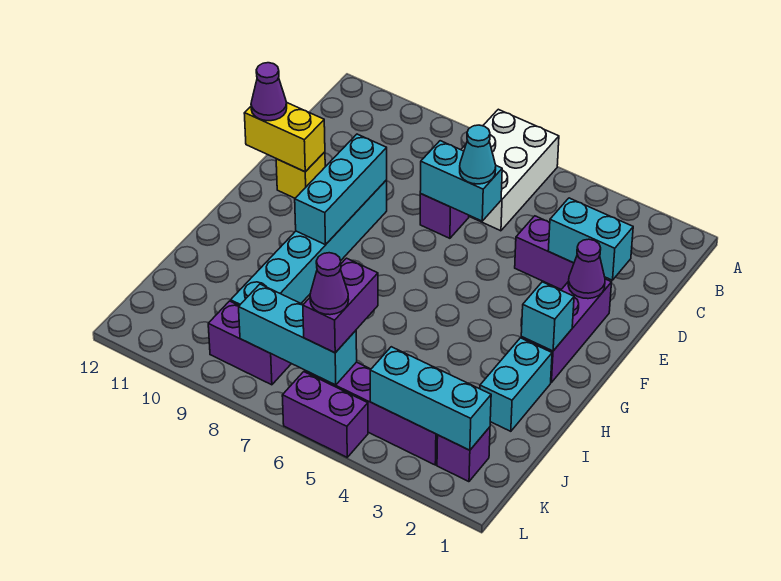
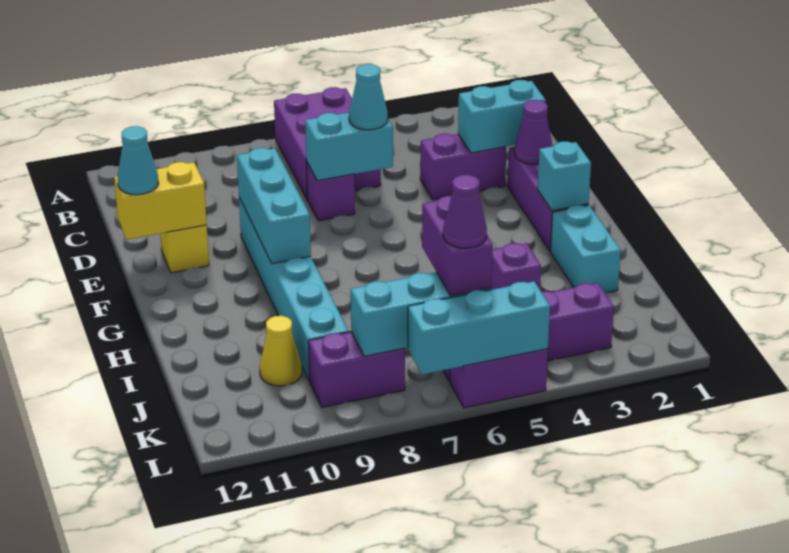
white 2x3 brick [461,109,559,231] -> purple 2x3 brick [274,87,381,198]
purple 1x1 cone [251,63,287,121] -> cyan 1x1 cone [117,126,158,195]
none -> yellow 1x1 cone [260,316,302,386]
purple 1x1 brick [437,427,490,482] -> purple 1x1 brick moved to [491,243,541,290]
cyan 1x3 brick [370,347,491,450] -> cyan 1x3 brick moved to [408,281,550,374]

